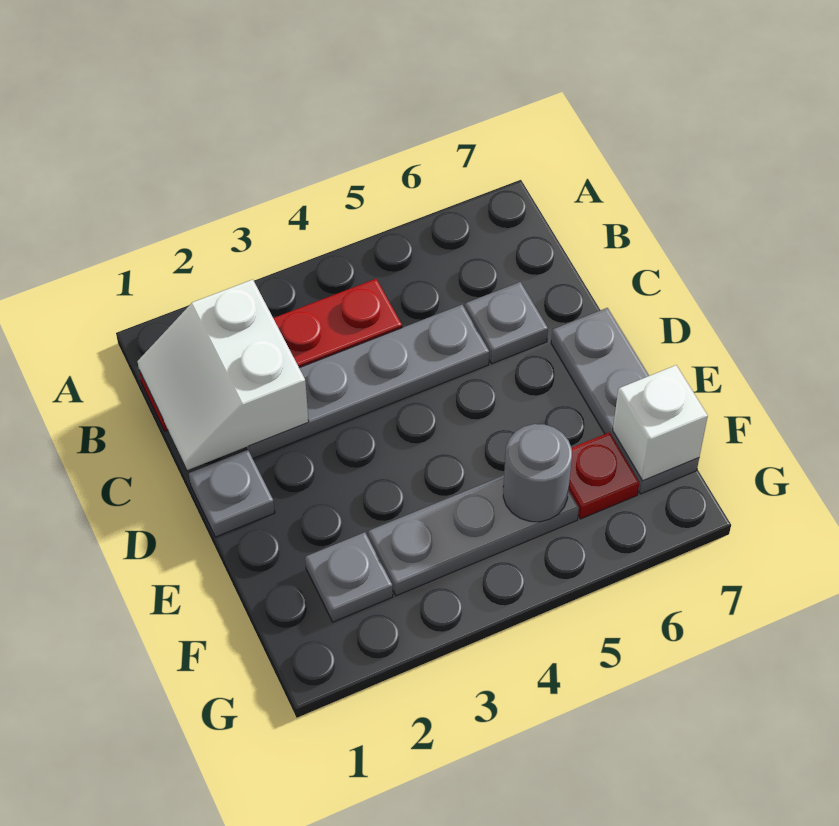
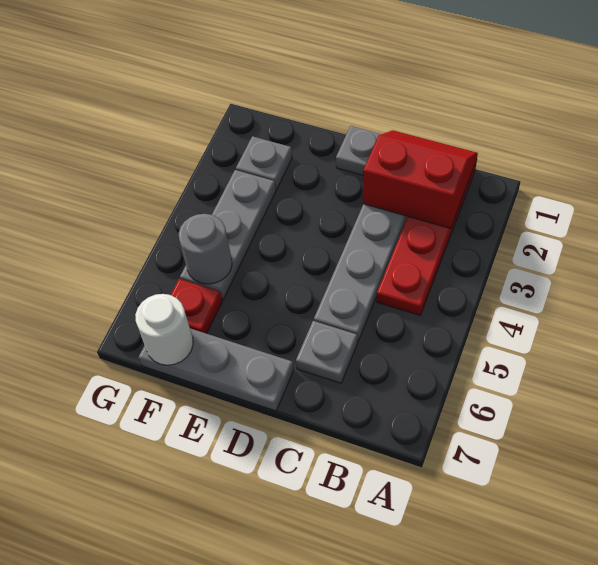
white 2x2 slope [137,280,309,470] -> red 2x2 slope [363,130,478,228]
white 1x1 brick [613,365,708,481] -> white 1x1 round brick [135,294,193,365]

